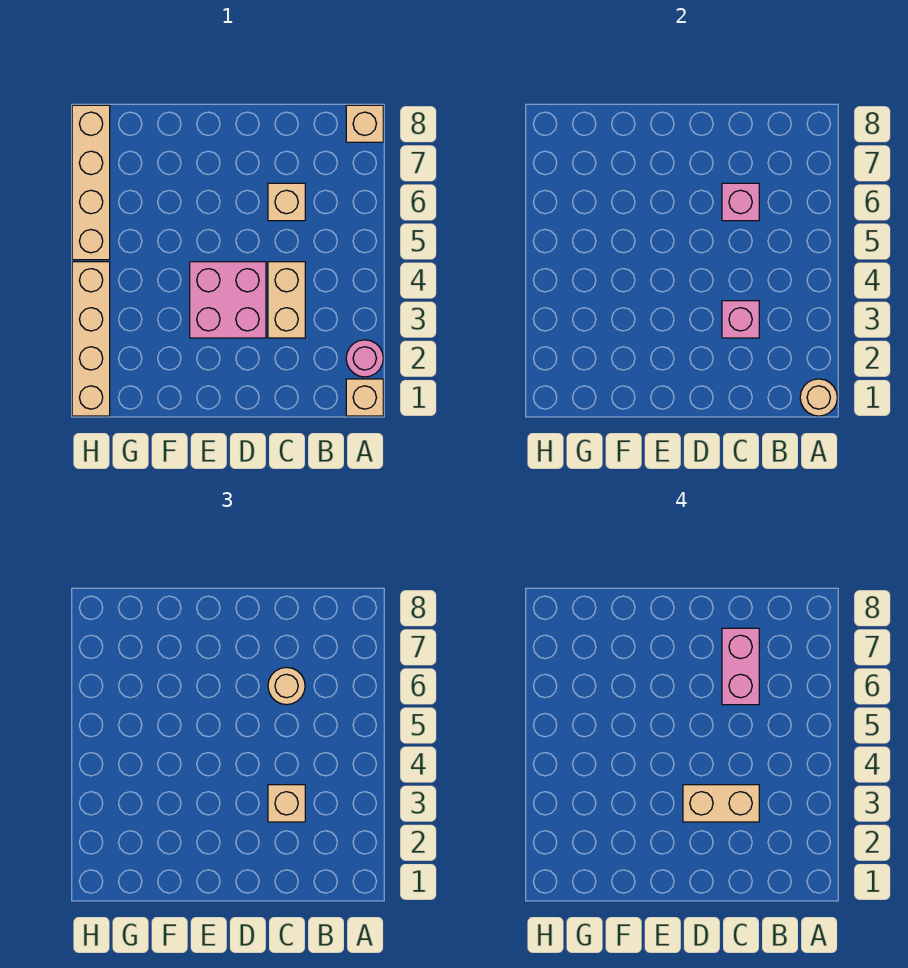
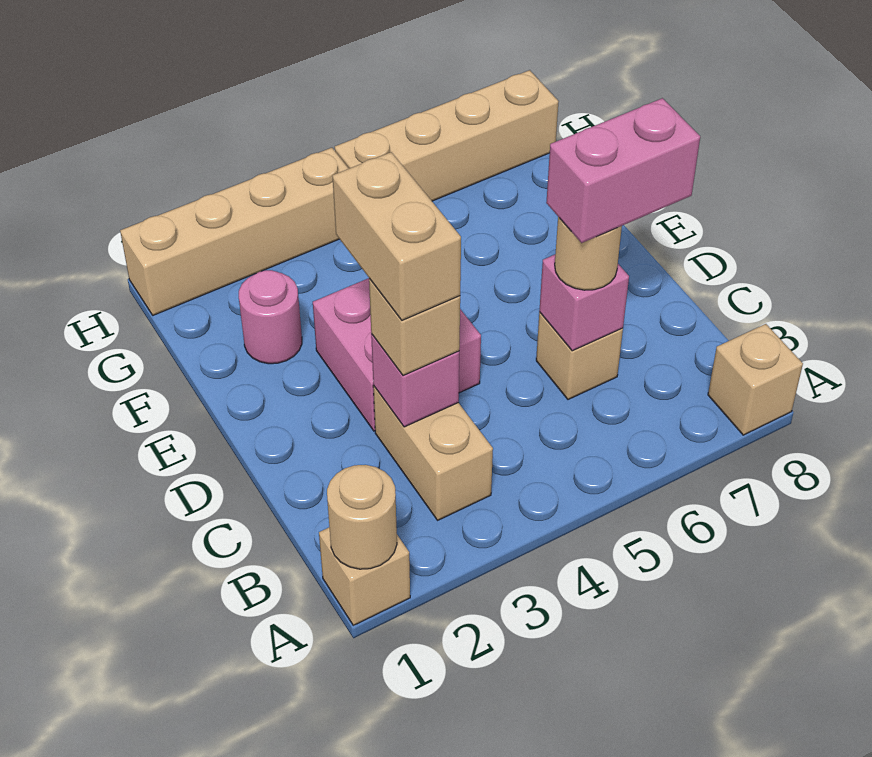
pink 1x1 round brick [346,340,383,377] -> pink 1x1 round brick moved to [239,270,302,364]
tan 1x2 brick [268,262,305,338] -> tan 1x2 brick turned to [373,386,493,520]

